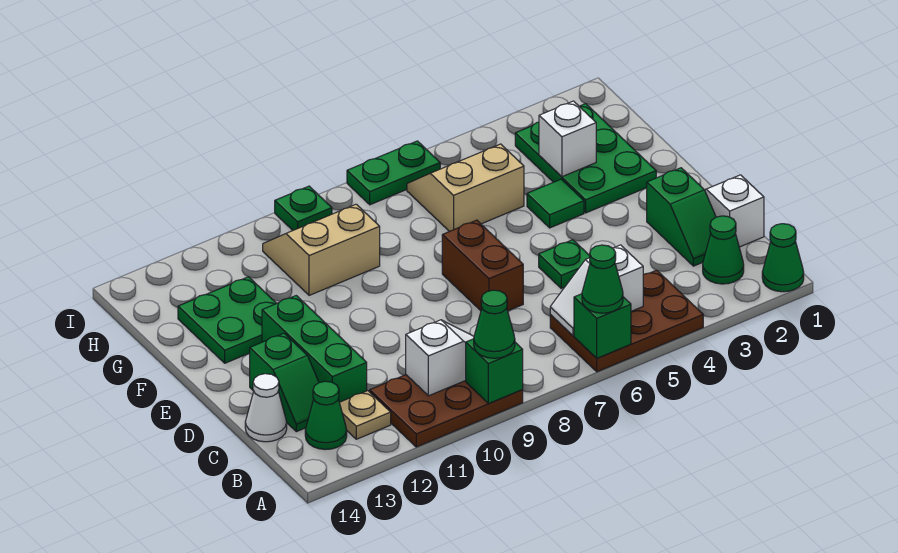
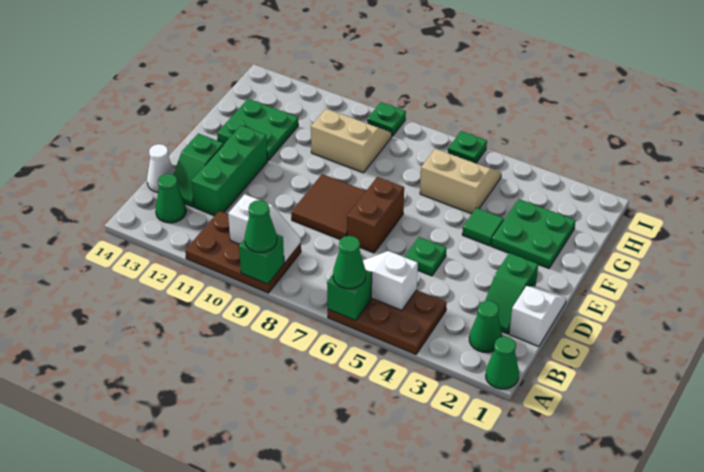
tan 1x1 plate [339,391,391,439] -> none
none -> brown 2x2 tile [291,174,366,239]
green 2x3 plate [515,104,656,213] -> green 2x2 plate [491,199,576,269]
white 1x1 brick [539,101,596,177] -> none
green 1x2 plate [347,141,440,205] -> green 1x1 plate [448,131,487,163]

